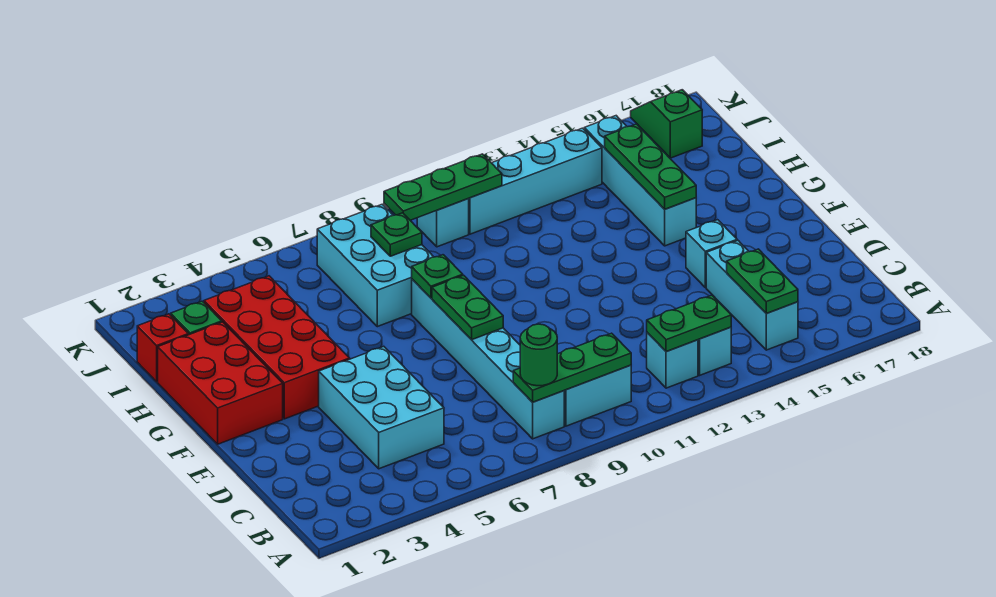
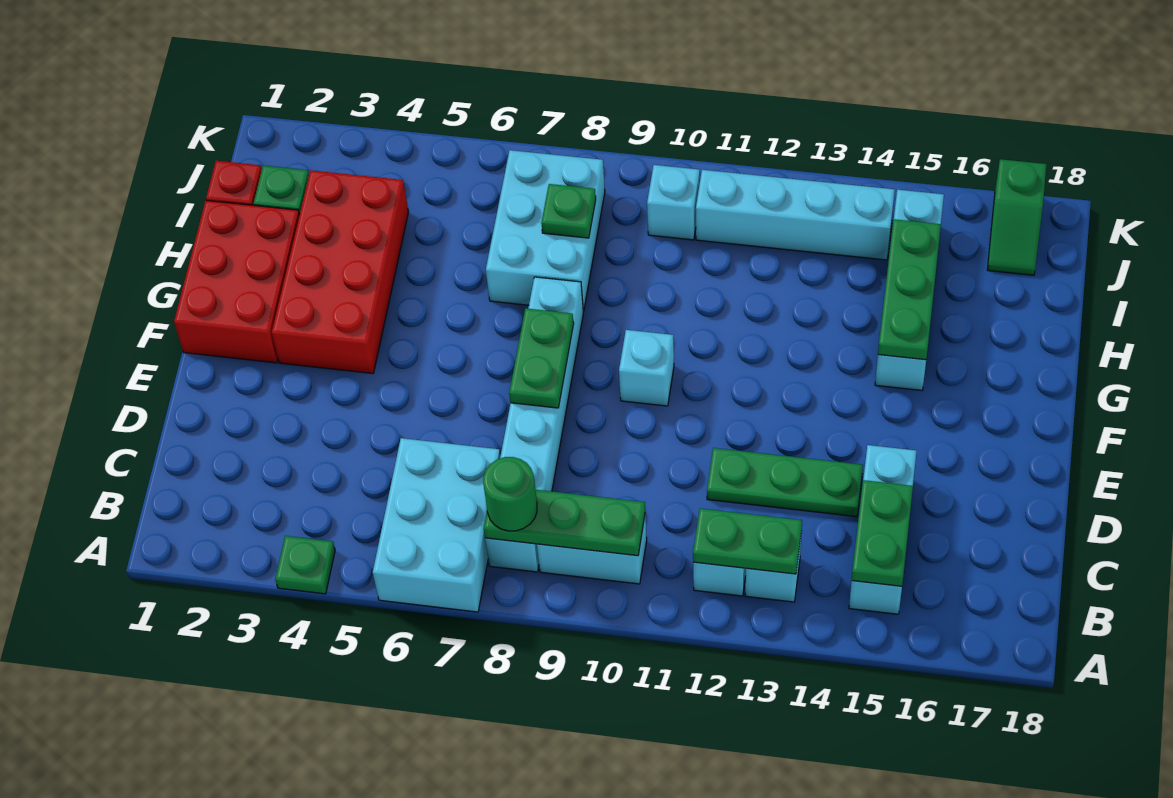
cyan 2x3 brick [319,347,444,469] -> cyan 2x3 brick moved to [373,438,500,612]
cyan 1x1 brick [686,220,737,288] -> cyan 1x1 brick moved to [619,330,674,406]
green 1x1 plate [412,255,463,298] -> green 1x1 plate moved to [275,536,335,594]
green 1x3 plate [384,154,502,220] -> green 1x3 plate moved to [707,448,863,517]
green 1x2 slope [631,90,702,158] -> green 1x2 slope turned to [987,159,1047,275]

